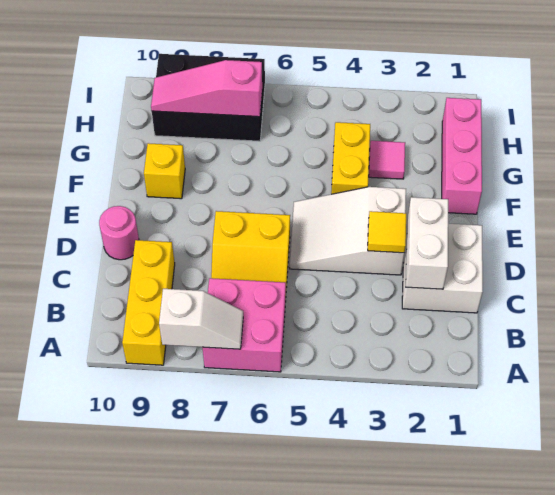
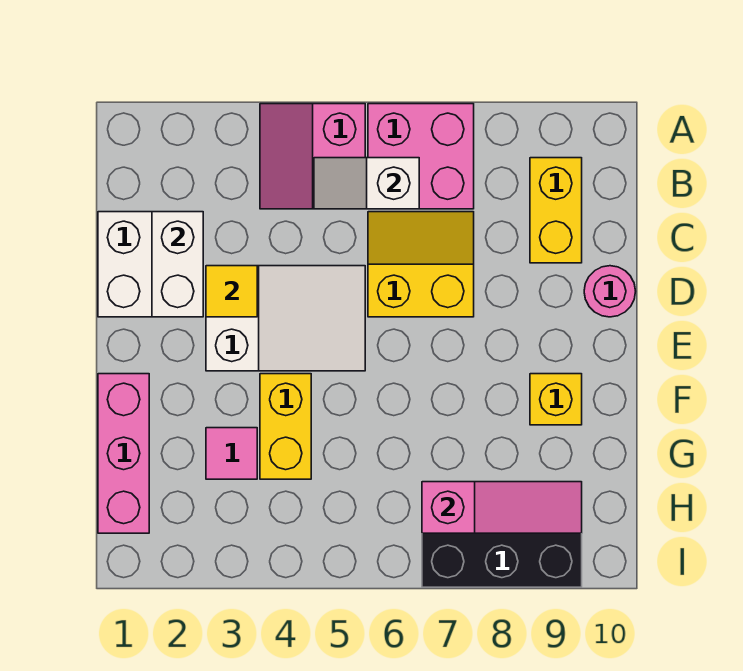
none -> pink 2x2 slope [260,104,365,209]
white 1x2 slope [159,289,243,349] -> white 1x2 slope moved to [314,158,419,209]
yellow 1x3 brick [122,240,175,365] -> yellow 1x2 brick [530,158,582,263]

